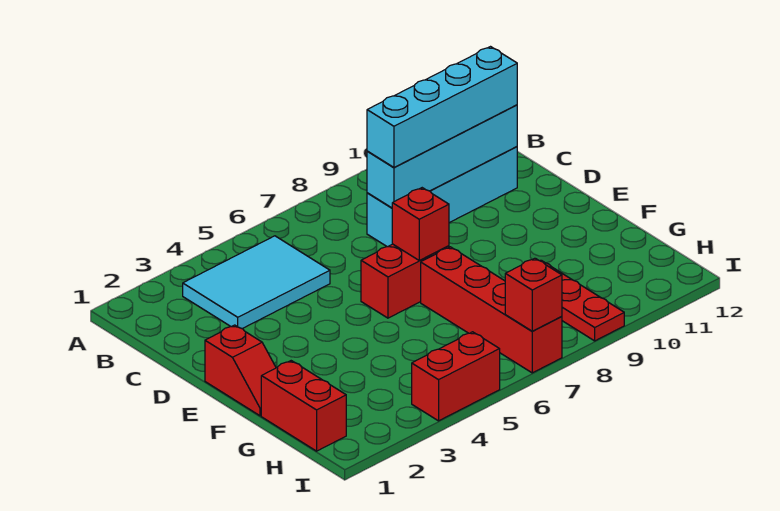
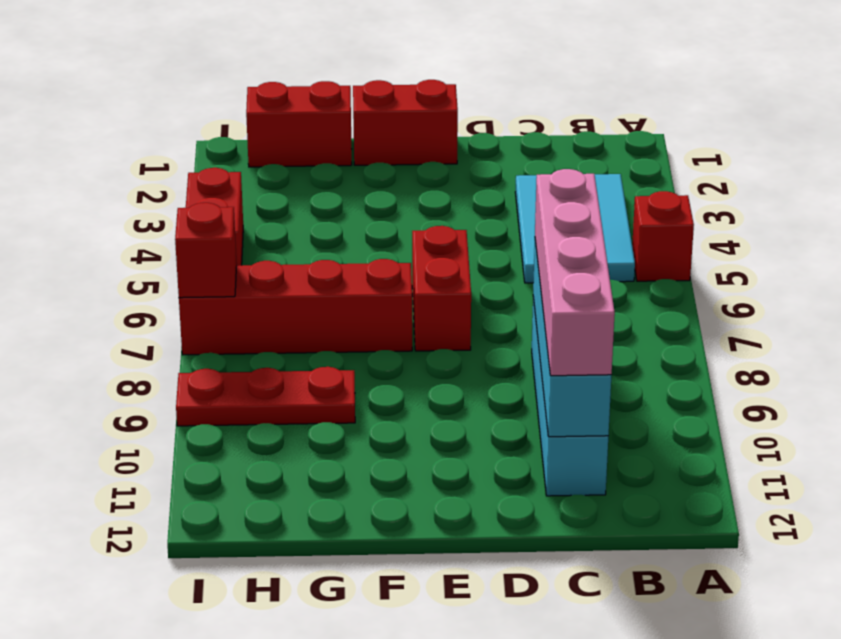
cyan 1x4 brick [367,47,517,168] -> pink 1x4 brick [535,169,615,376]
red 1x2 slope [205,325,276,416] -> red 1x2 brick [353,80,458,165]
red 1x1 brick [392,188,449,261] -> red 1x1 brick moved to [632,191,694,281]

